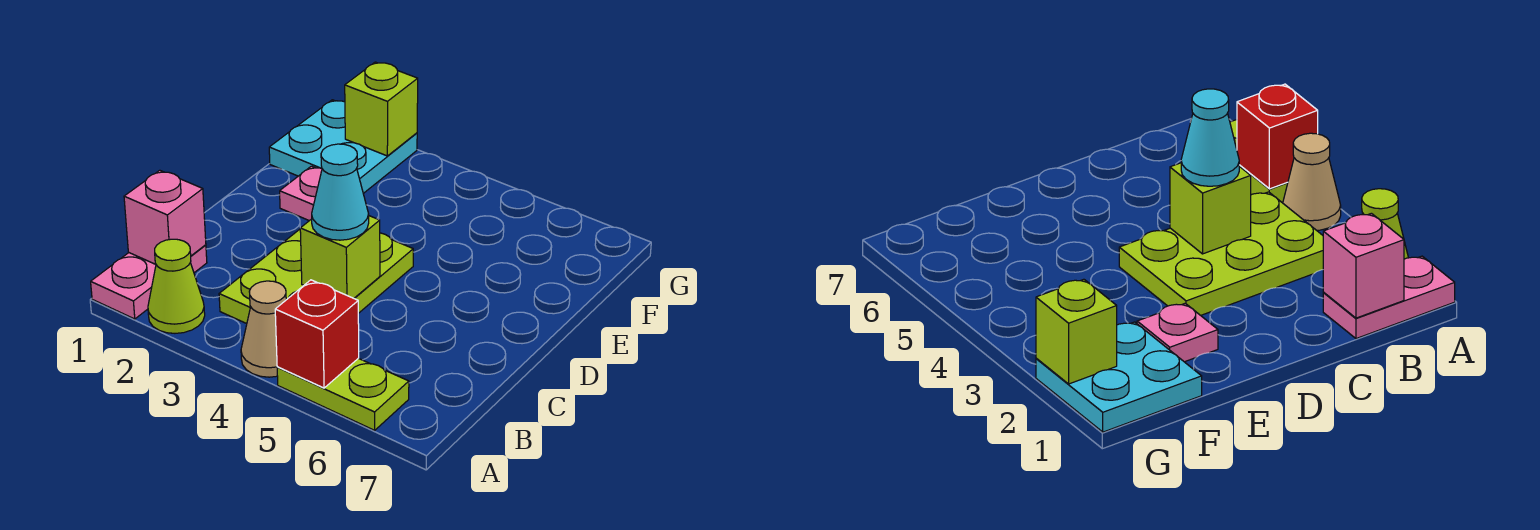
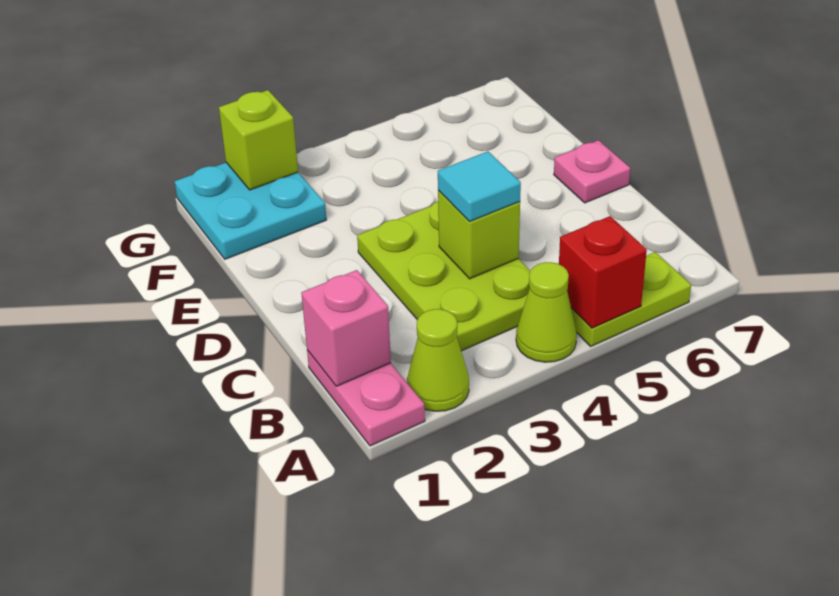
tan 1x1 cone [241,281,286,377] -> lime 1x1 cone [516,262,577,362]
cyan 1x1 cone [312,144,369,240] -> cyan 1x1 tile [438,152,521,222]
pink 1x1 plate [280,166,322,221] -> pink 1x1 plate moved to [554,140,630,203]

